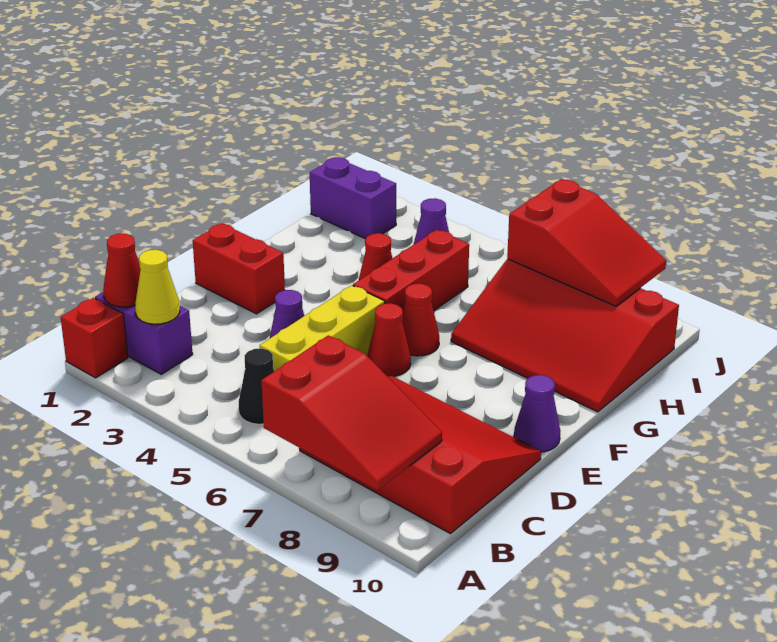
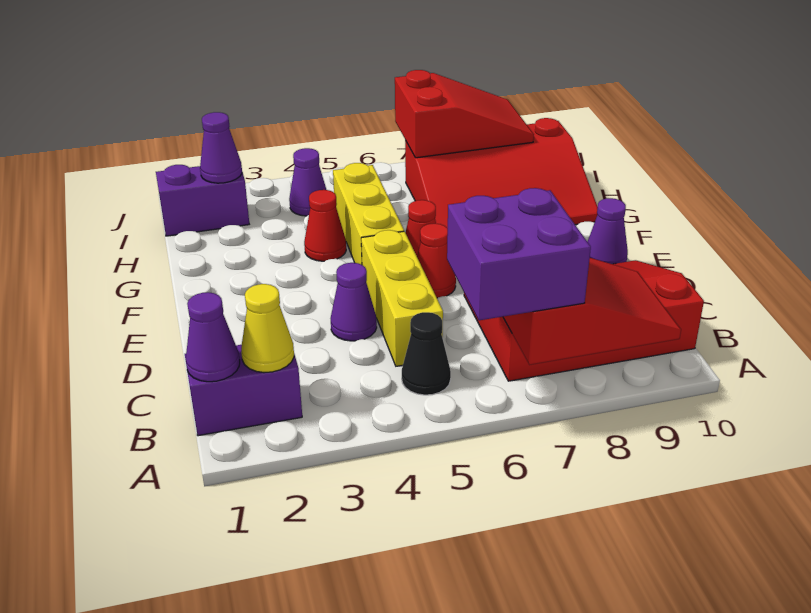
red 1x1 brick [61,298,128,378] -> none
none -> purple 2x2 brick [447,188,591,320]
red 1x1 cone [103,233,141,307] -> purple 1x1 cone [186,292,240,382]
red 1x2 brick [193,223,285,314] -> none
red 1x3 brick [353,230,469,311] -> yellow 1x3 brick [333,163,404,265]
none -> purple 1x1 cone [200,112,242,183]

